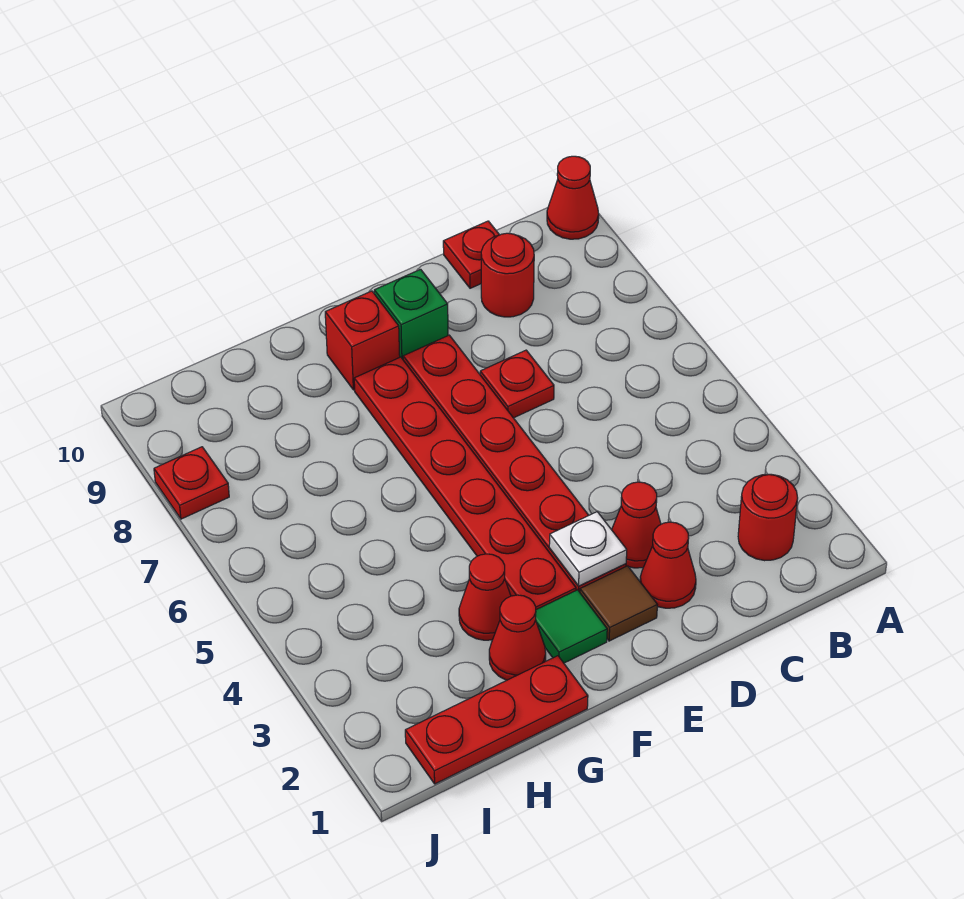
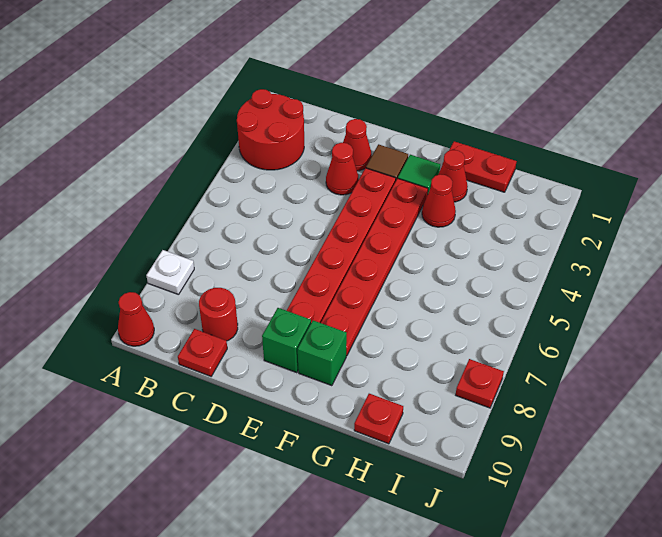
red 1x1 round brick [738,474,798,561] -> red 2x2 round brick [237,89,304,170]
red 1x1 plate [480,350,554,418] -> red 1x1 plate moved to [354,394,403,444]
white 1x1 plate [549,512,627,586] -> white 1x1 plate moved to [146,250,194,295]
red 1x1 brick [325,291,400,390] -> green 1x1 brick [298,320,347,386]
red 1x3 plate [405,656,588,784] -> red 1x2 plate [442,141,517,192]

